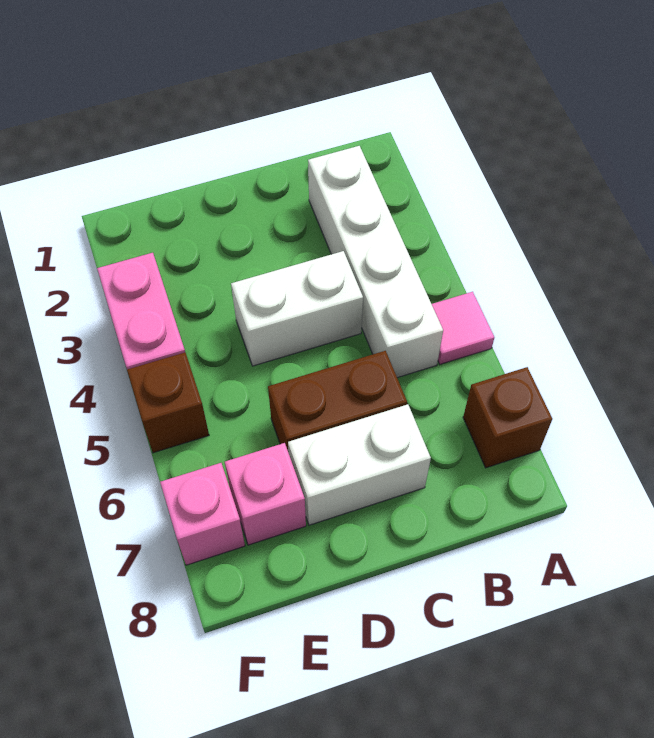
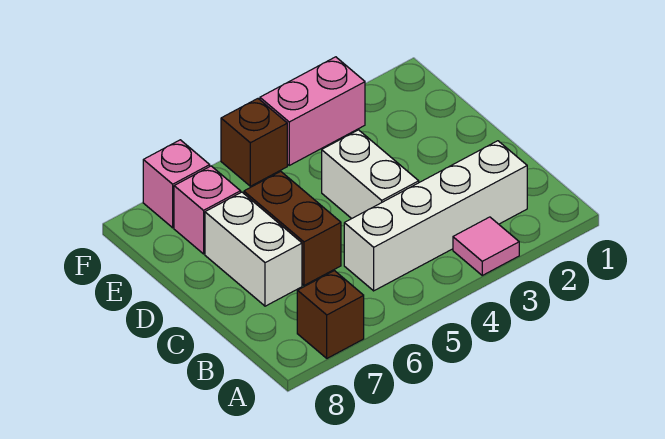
pink 1x1 tile [432,292,494,364] -> pink 1x1 tile moved to [453,217,519,275]

